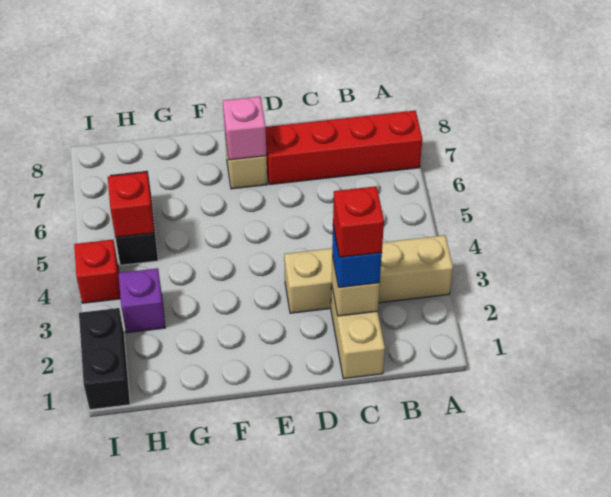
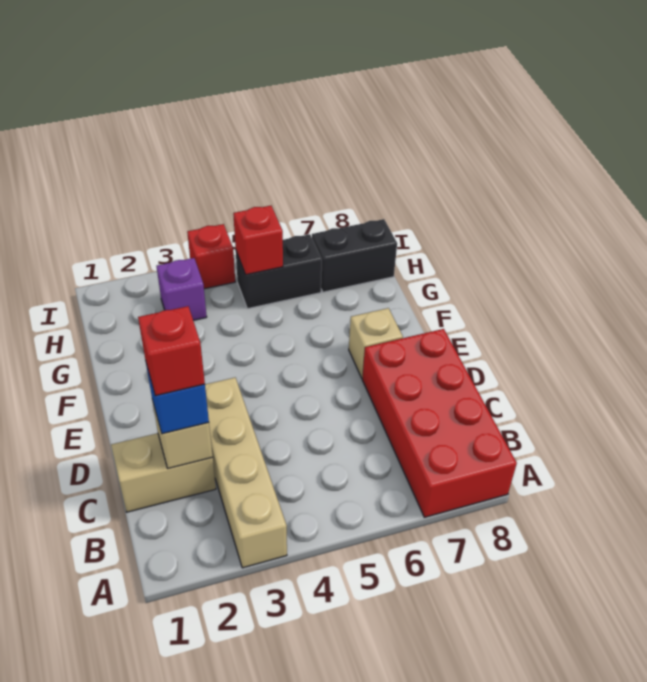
red 1x4 brick [266,111,422,184] -> red 2x4 brick [362,329,517,517]
pink 1x1 brick [223,97,266,160] -> none
black 1x2 brick [79,308,130,410] -> black 1x2 brick moved to [312,219,397,292]

